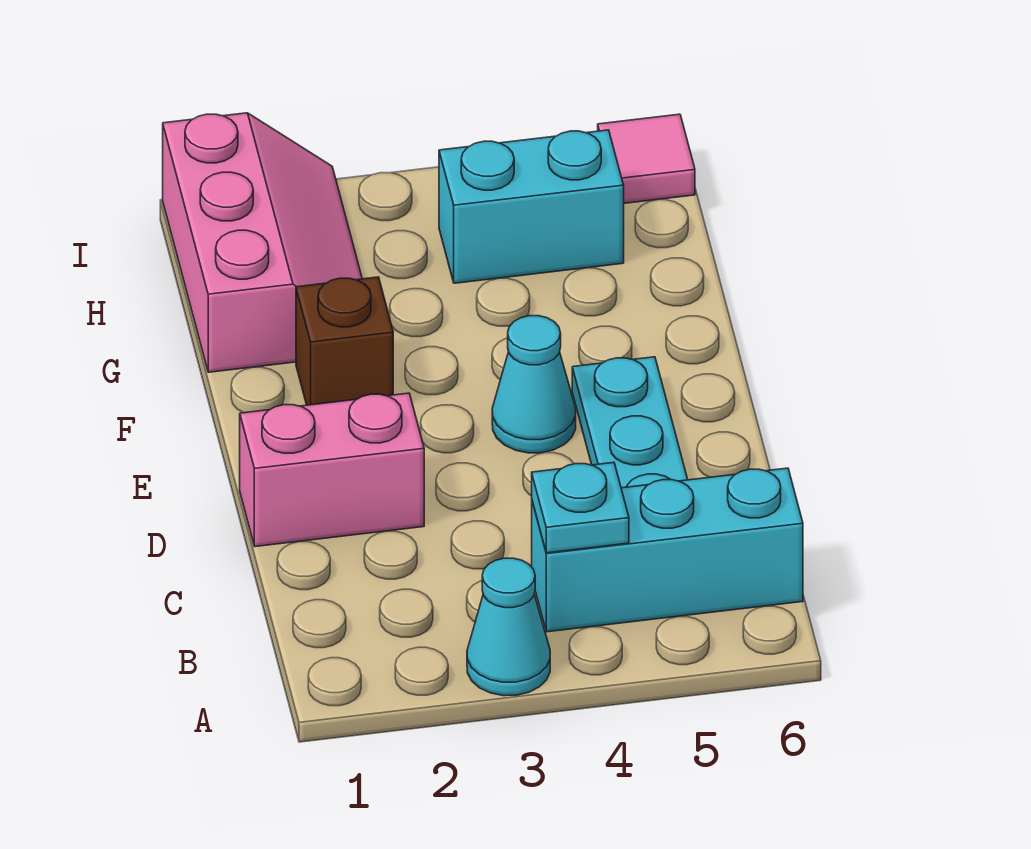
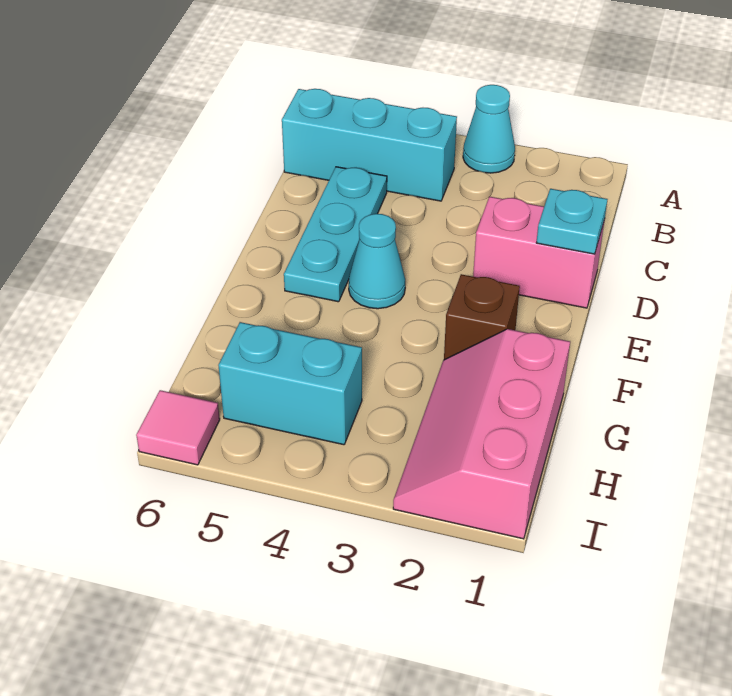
cyan 1x1 plate [532,462,629,553] -> cyan 1x1 plate moved to [536,189,608,254]

